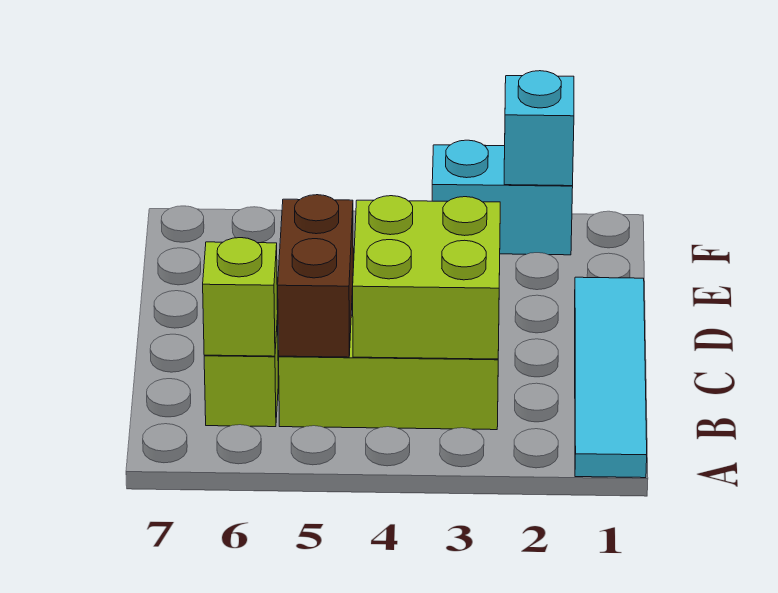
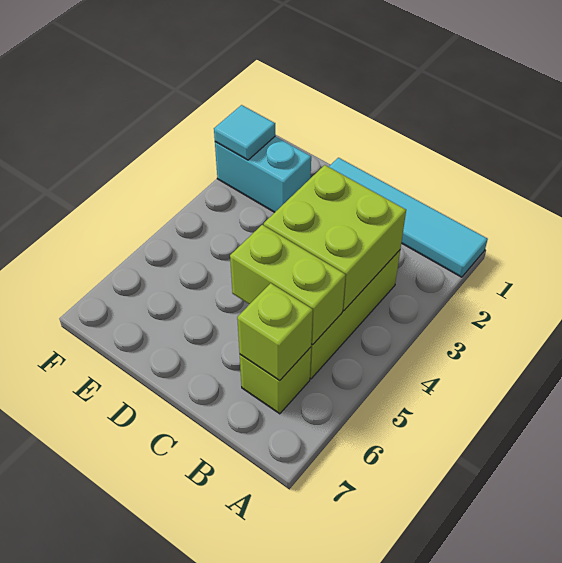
brown 1x2 brick [278,195,353,357] -> lime 1x2 brick [230,225,346,345]
cyan 1x2 brick [432,140,573,255] -> cyan 1x2 brick turned to [215,137,311,212]
cyan 1x1 brick [504,71,574,186] -> cyan 1x1 tile [214,105,275,160]

